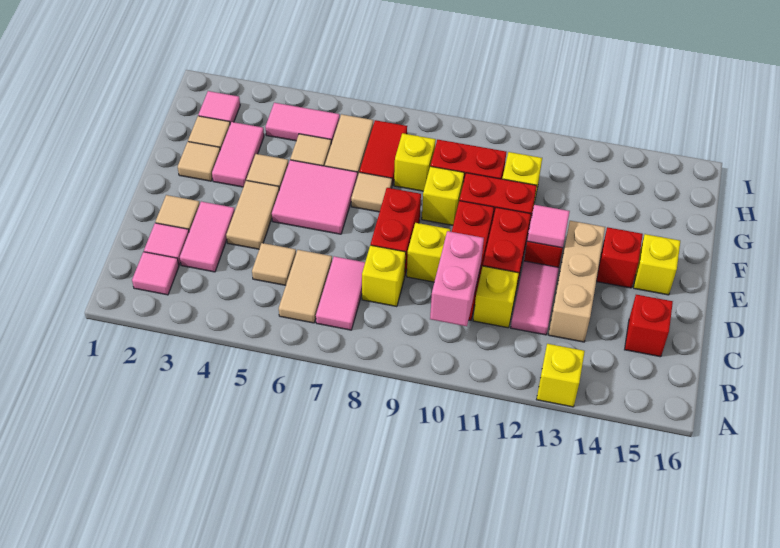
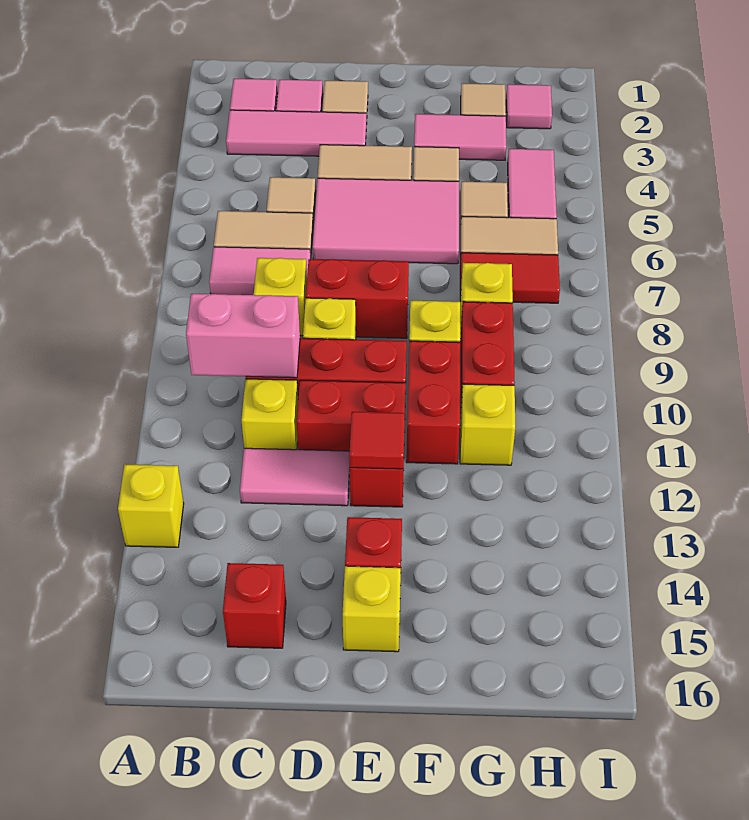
pink 1x2 tile [180,202,235,272] -> pink 1x3 tile [226,110,366,156]
tan 1x3 brick [549,221,605,342] -> none
pink 2x2 tile [272,160,357,234] -> pink 2x3 tile [313,178,459,264]
pink 1x1 tile [527,205,570,248] -> red 1x1 tile [349,412,405,469]
tan 1x1 tile [178,142,220,181] -> none
tan 1x1 tile [351,172,392,212] -> none

